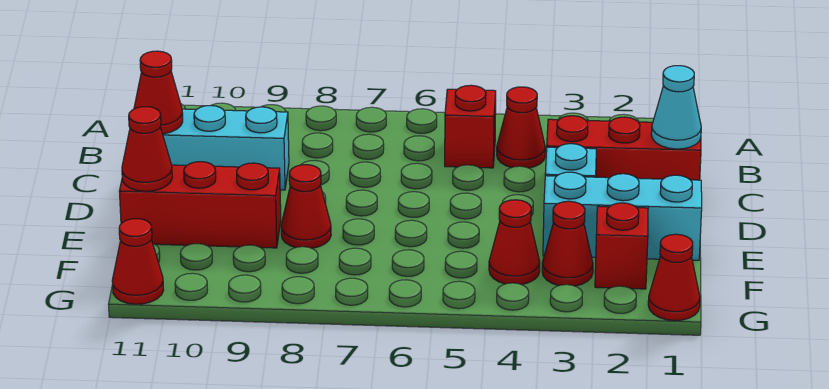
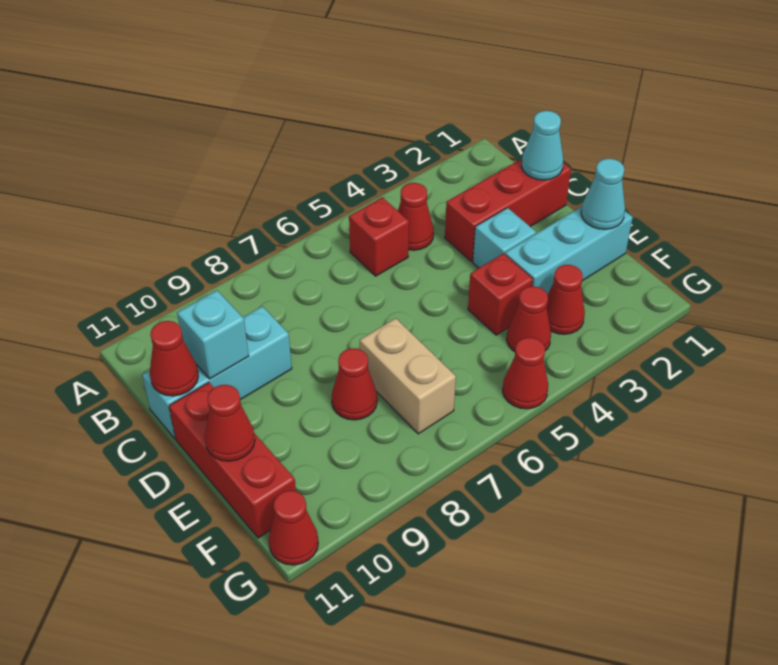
none -> cyan 1x1 brick [177,291,249,379]
none -> cyan 1x1 cone [581,159,625,229]
none -> tan 1x2 brick [360,318,456,434]
red 1x3 brick [119,162,281,248] -> red 1x3 brick turned to [169,382,296,538]
red 1x1 brick [595,203,648,289] -> red 1x1 brick moved to [468,253,533,335]
red 1x1 cone [648,234,700,321] -> red 1x1 cone moved to [503,337,548,409]

